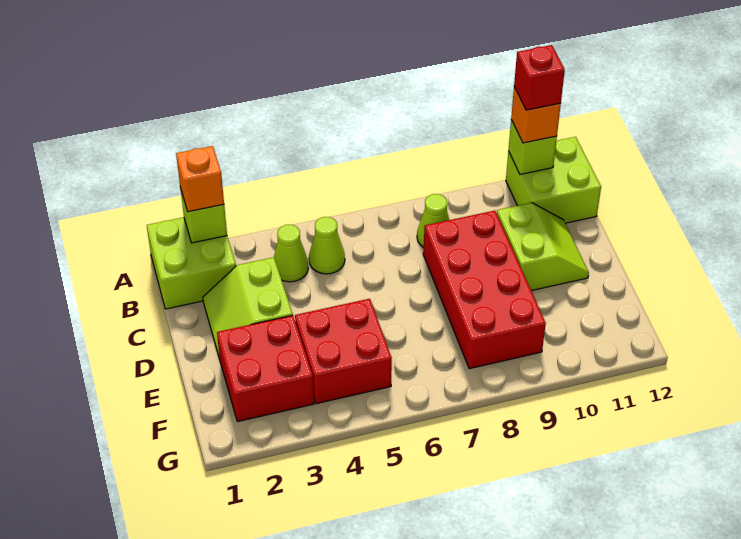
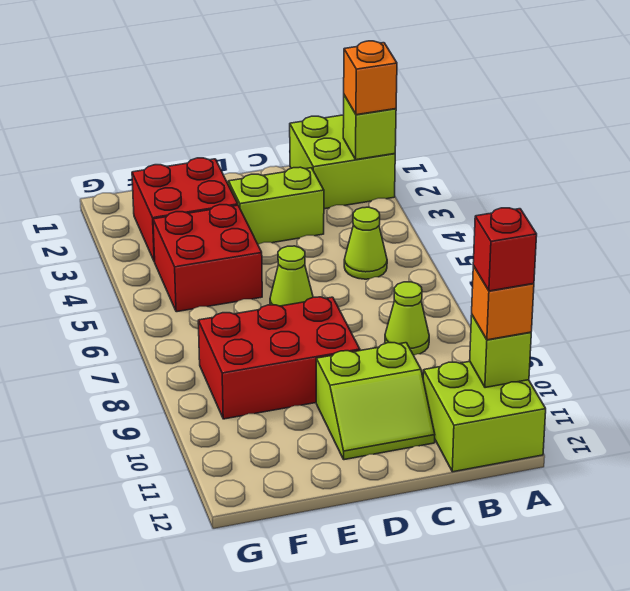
lime 1x1 cone [274,225,308,282] -> lime 1x1 cone moved to [270,246,313,306]
red 2x4 brick [423,211,546,369] -> red 2x3 brick [198,297,360,419]

